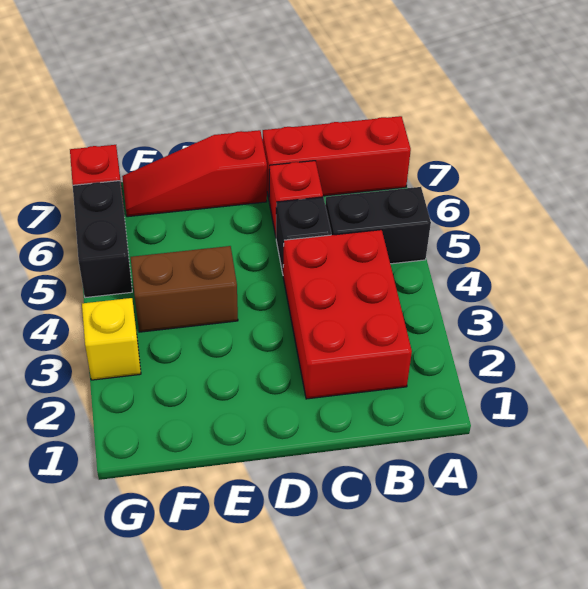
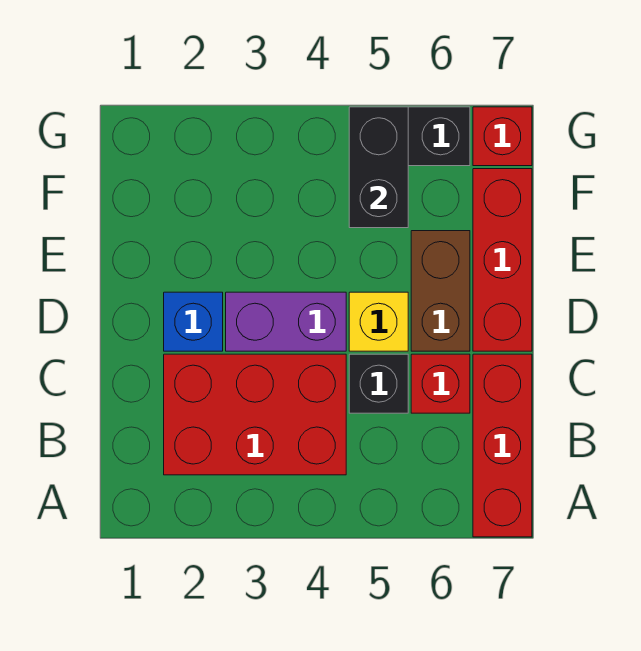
black 1x2 brick [325,187,431,264] -> black 1x2 brick moved to [349,107,408,228]
none -> blue 1x1 brick [164,292,223,351]
none -> purple 1x2 brick [226,292,346,351]
red 1x3 slope [122,130,267,217] -> red 1x3 brick [473,169,532,351]
brown 1x2 brick [131,246,238,332] -> brown 1x2 brick moved to [411,231,470,351]
yellow 1x1 brick [82,298,141,380] -> yellow 1x1 brick moved to [349,292,408,351]

